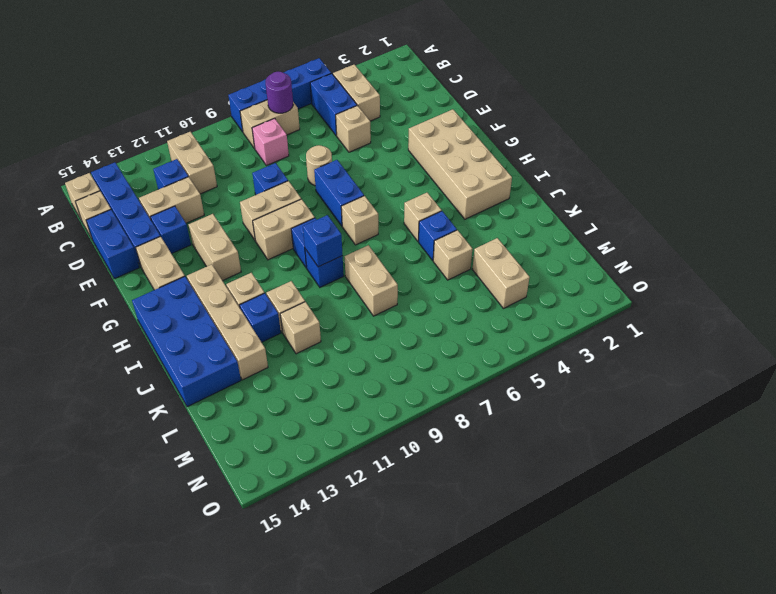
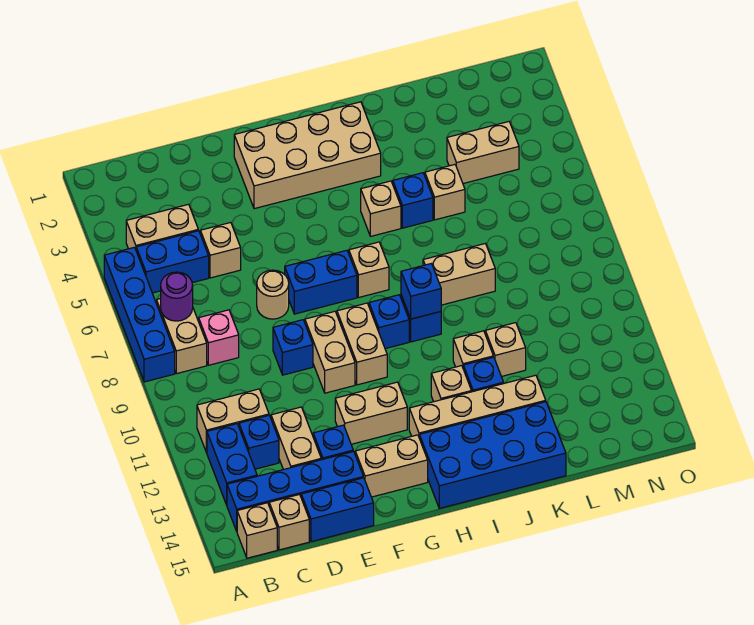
none -> blue 1x2 brick [207,424,257,505]

